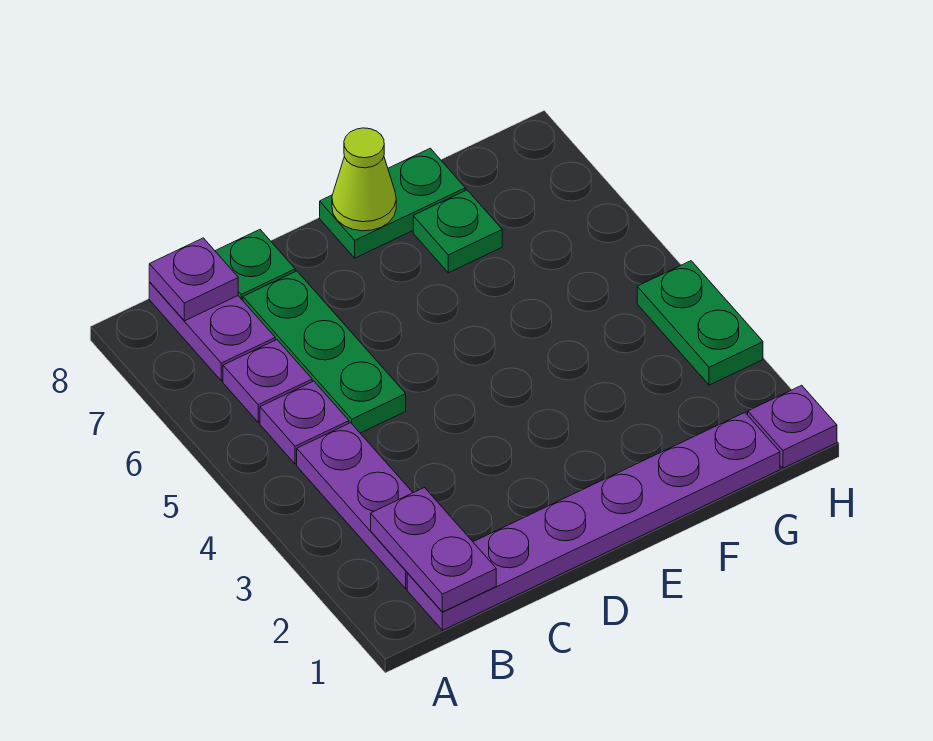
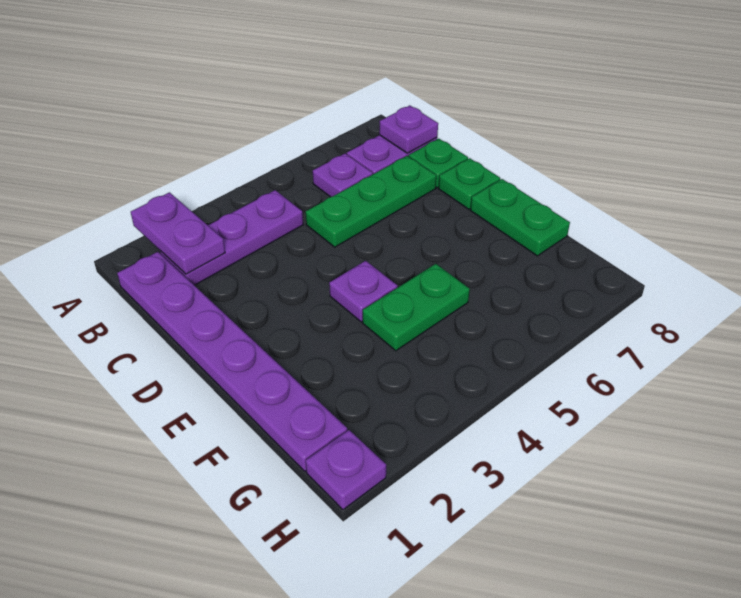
purple 1x2 plate [371,488,496,612] -> purple 1x2 plate turned to [131,192,225,274]
purple 1x1 plate [260,381,349,464] -> purple 1x1 plate moved to [329,261,398,322]
lime 1x1 cone [332,128,396,231] -> none
green 1x1 plate [413,190,502,273] -> green 1x1 plate moved to [439,158,500,209]
green 1x2 plate [637,261,763,385] -> green 1x2 plate moved to [363,264,470,351]

